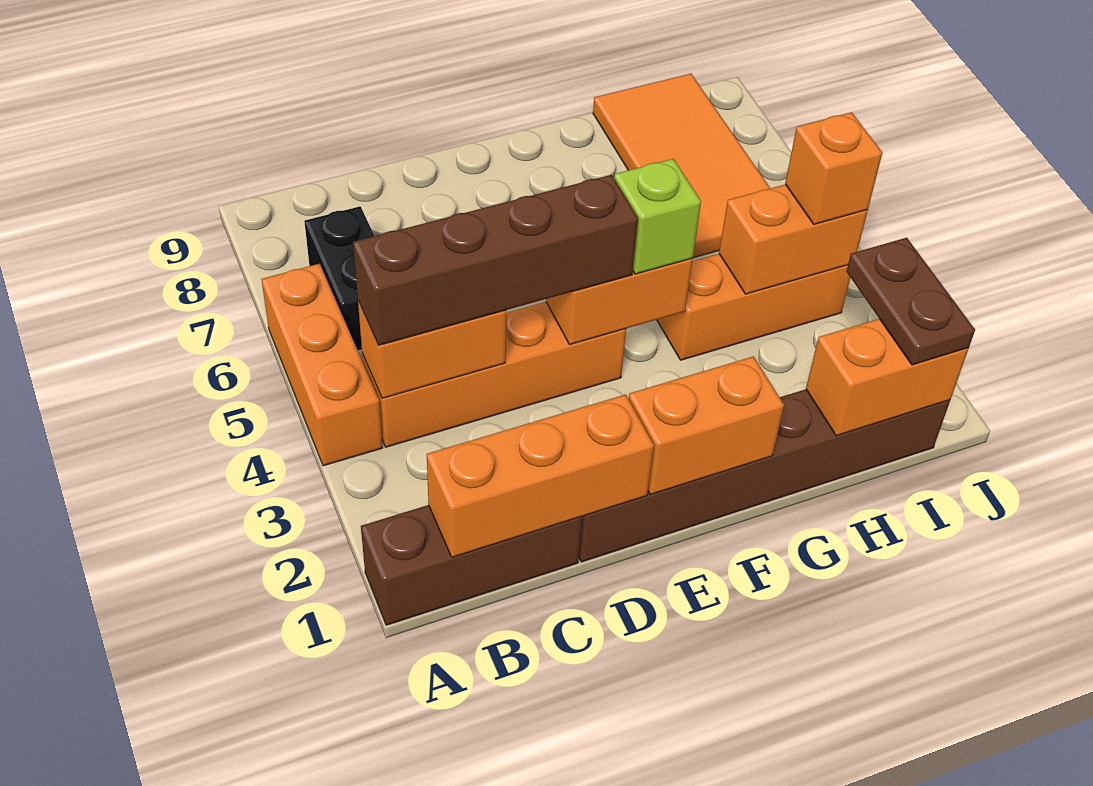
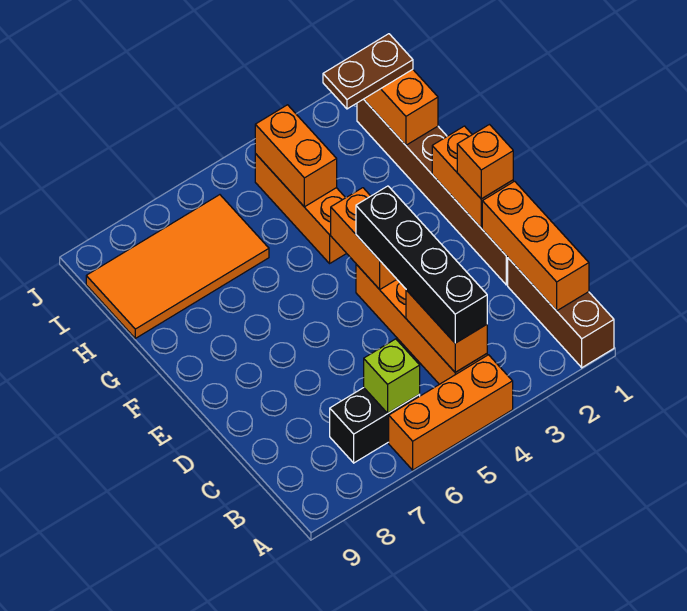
brown 1x4 brick [353,175,638,345] -> black 1x4 brick [356,186,487,343]
lime 1x1 brick [614,159,701,274] -> lime 1x1 brick moved to [364,339,420,413]
orange 1x1 brick [785,112,882,224] -> orange 1x1 brick moved to [457,125,513,199]

